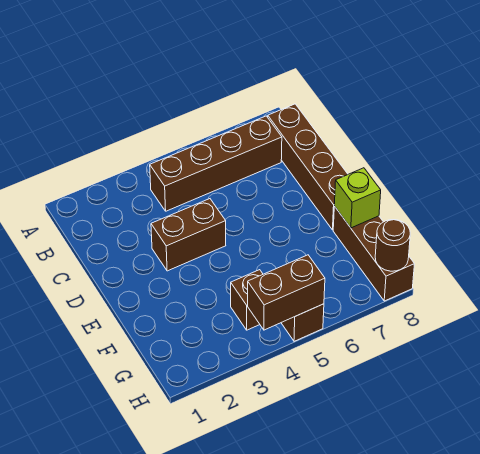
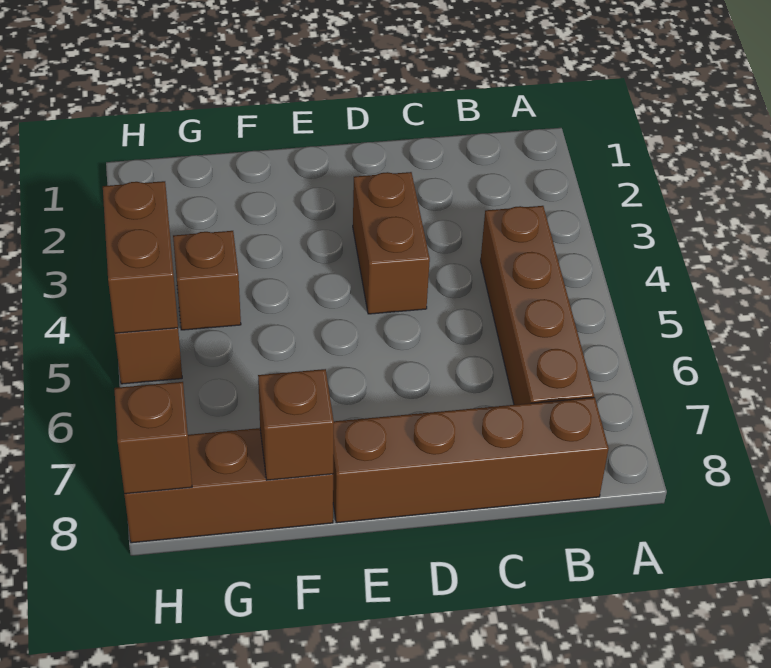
lime 1x1 brick [334,168,381,228] -> brown 1x1 brick [258,369,334,480]
brown 1x1 round brick [375,220,410,271] -> brown 1x1 brick [114,382,192,494]

